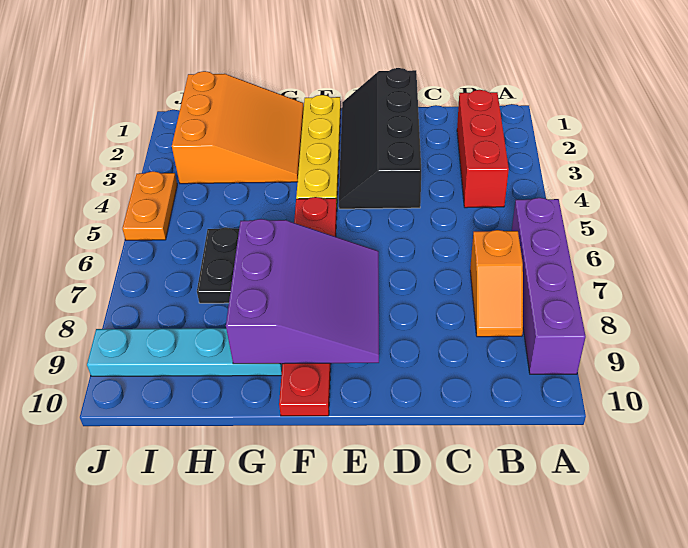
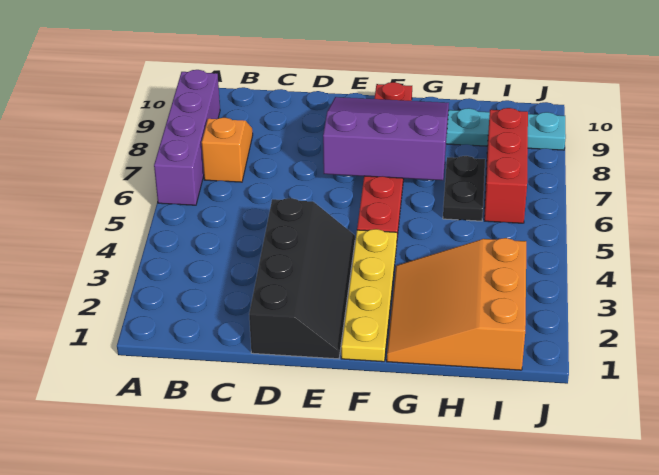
red 1x3 brick [457,90,509,208] -> red 1x3 brick moved to [484,108,528,223]
purple 3x3 slope [226,219,379,364] -> purple 3x3 slope turned to [323,97,449,180]
orange 1x2 plate [122,171,177,240] -> none

